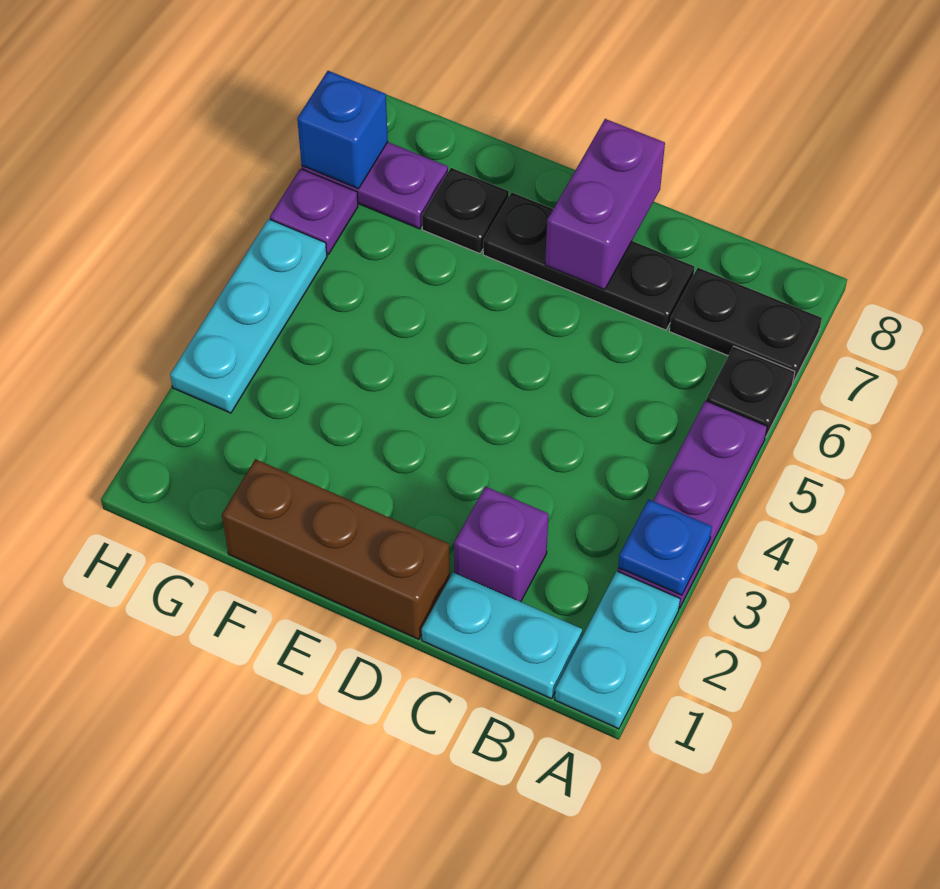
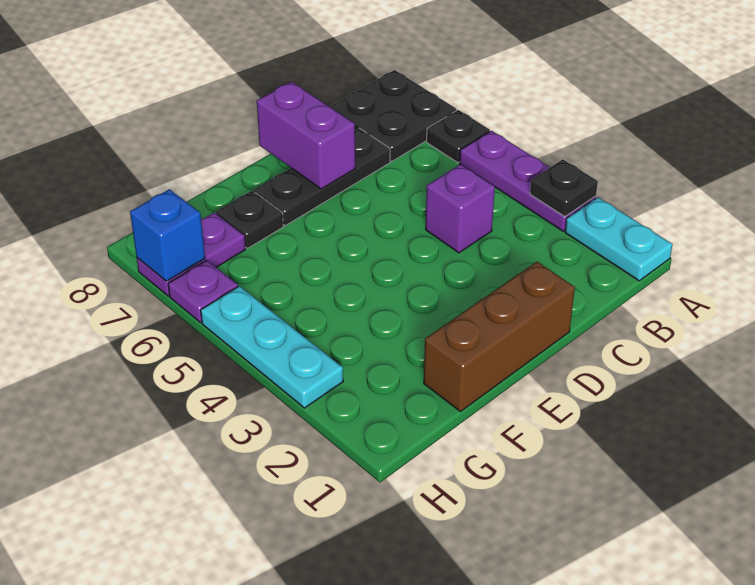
blue 1x1 plate [618,499,712,595] -> black 1x1 plate [530,159,598,217]
black 1x2 plate [669,268,822,382] -> black 2x2 plate [330,70,457,161]
cyan 1x2 plate [422,572,582,699] -> none
purple 1x1 brick [454,486,549,602] -> purple 1x1 brick moved to [426,164,495,253]

